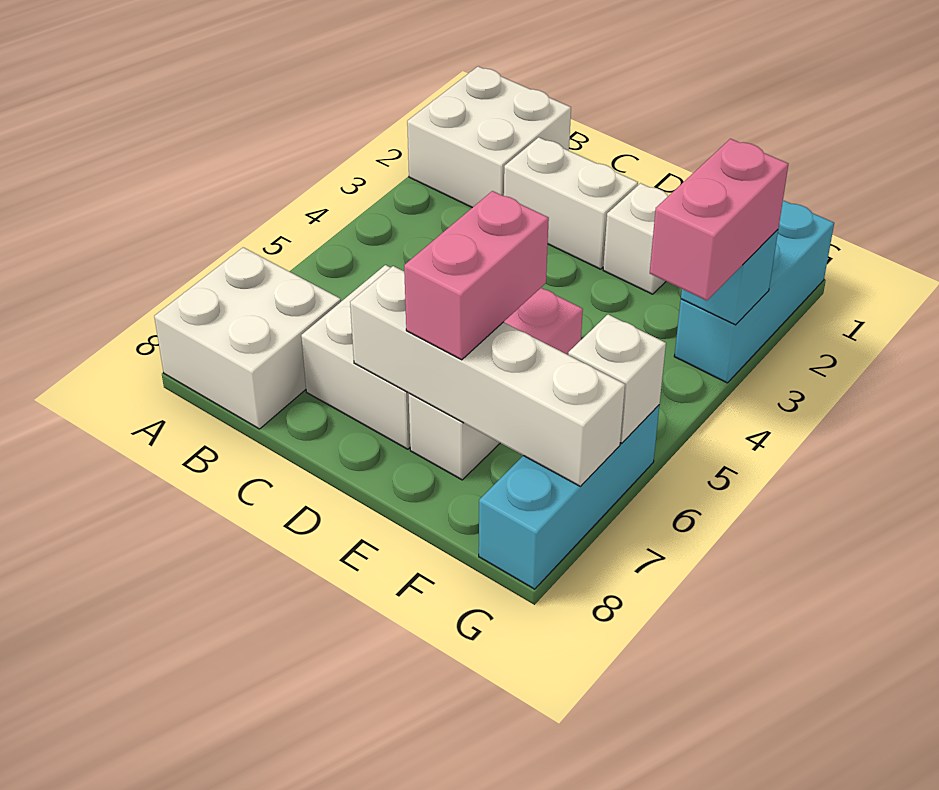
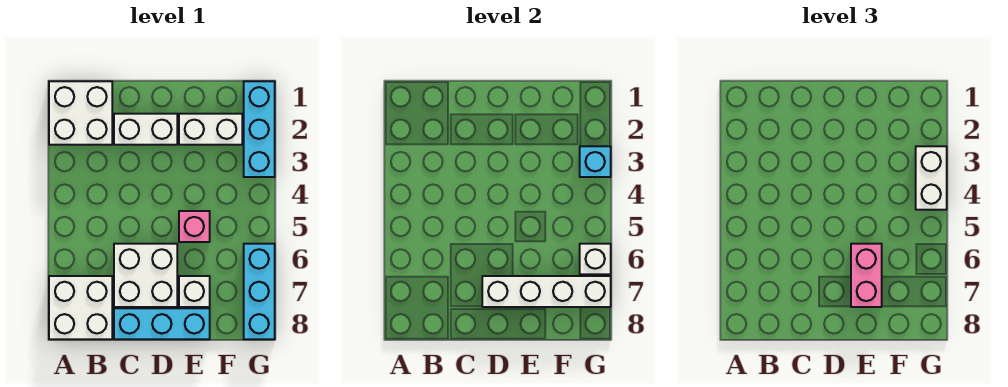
none -> cyan 1x3 brick [114,308,210,339]
white 1x1 brick [603,183,668,294] -> white 1x2 brick [179,114,242,145]
pink 1x2 brick [650,139,788,301] -> white 1x2 brick [916,146,947,210]

